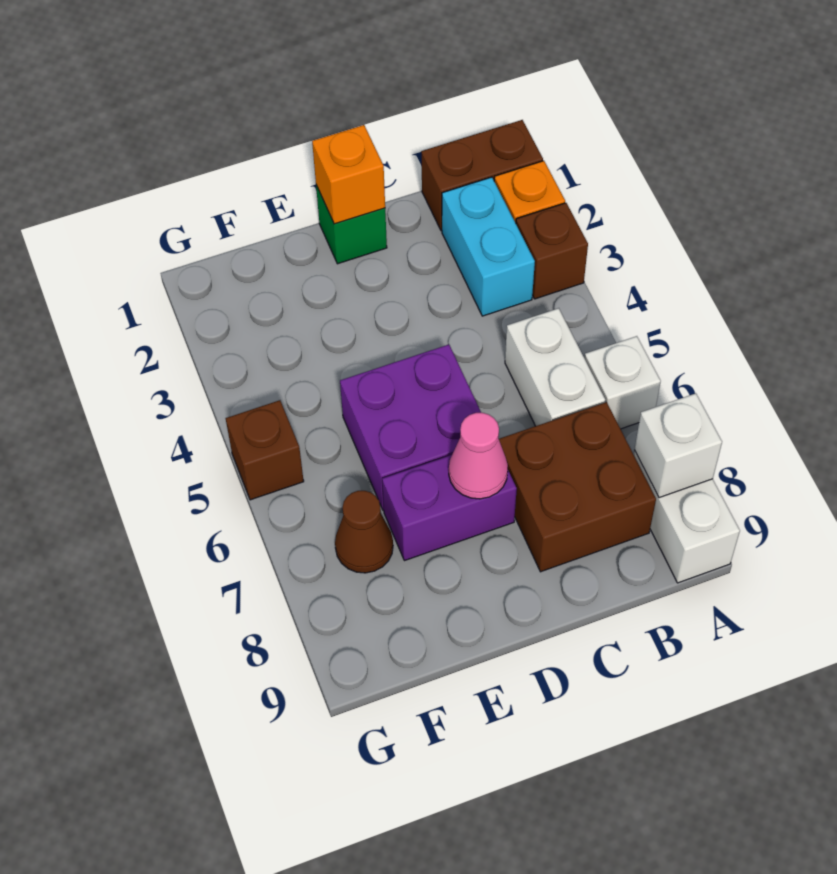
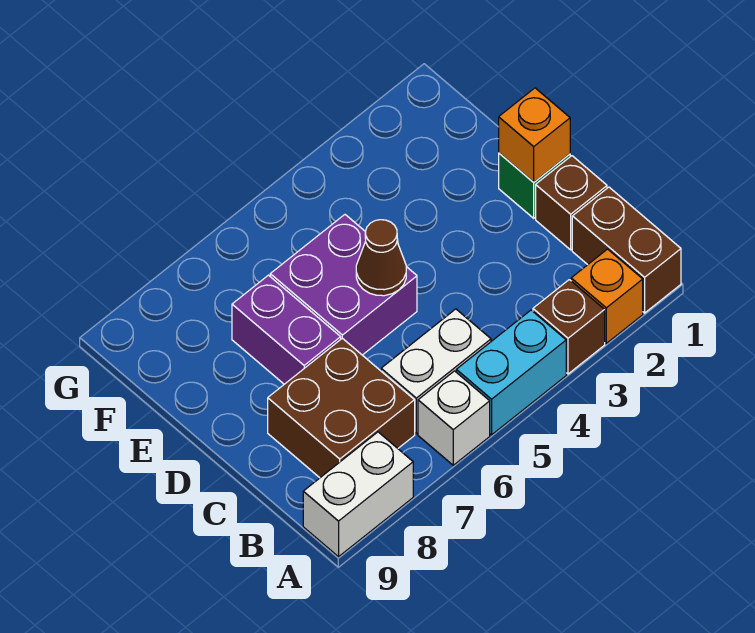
white 1x1 brick [634,393,722,498] -> none
cyan 1x2 brick [442,177,535,316] -> cyan 1x2 brick moved to [456,310,566,435]
pink 1x1 cone [449,413,508,499] -> none
brown 1x1 cone [335,491,393,573] -> brown 1x1 cone moved to [356,220,406,296]
brown 1x1 brick [226,400,304,500] -> brown 1x1 brick moved to [536,156,607,250]

